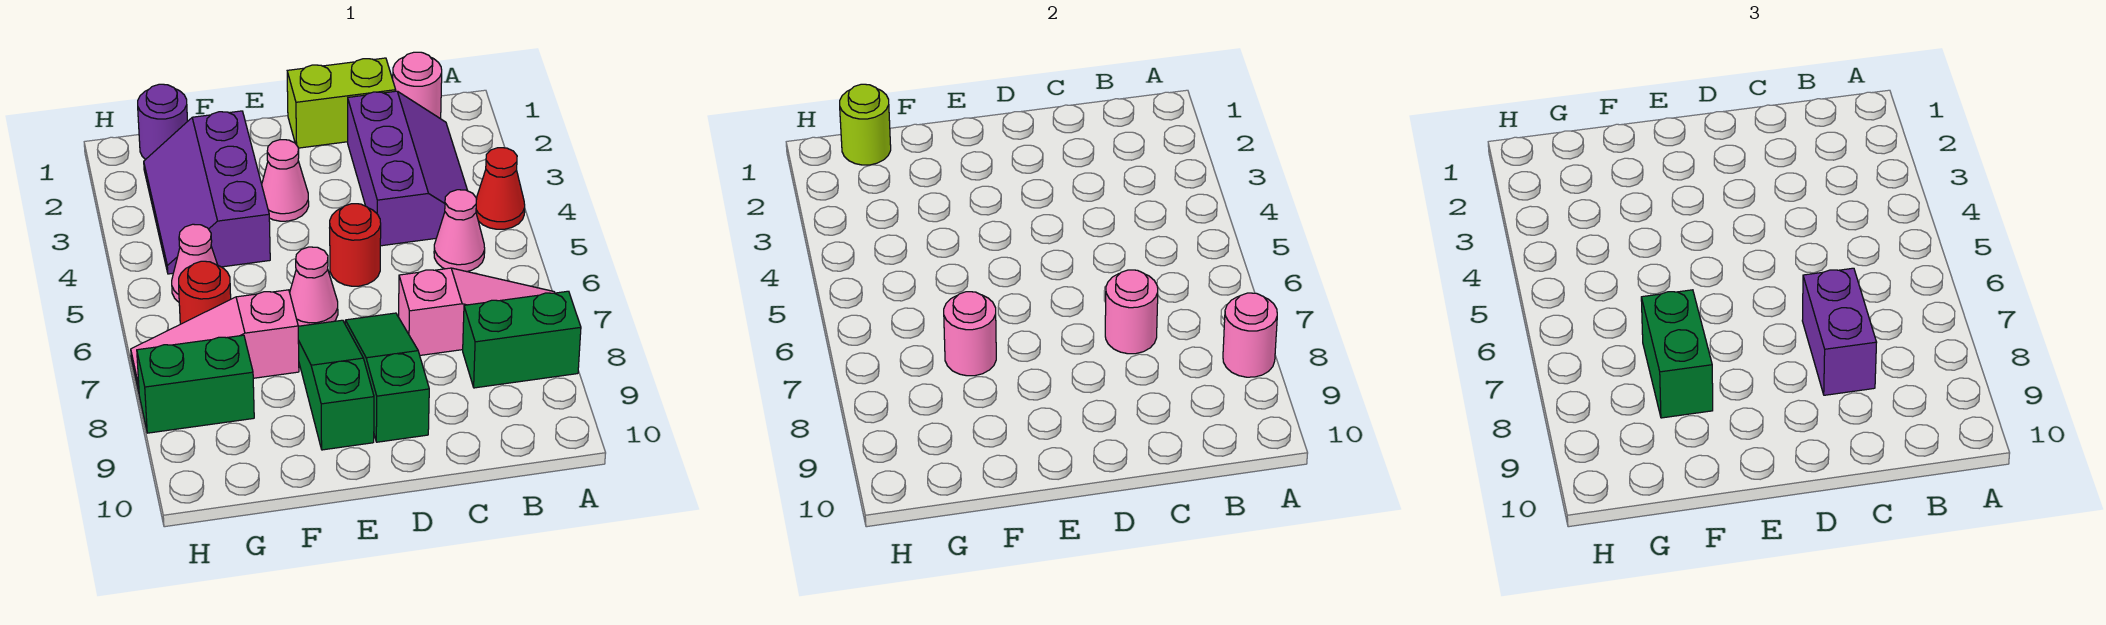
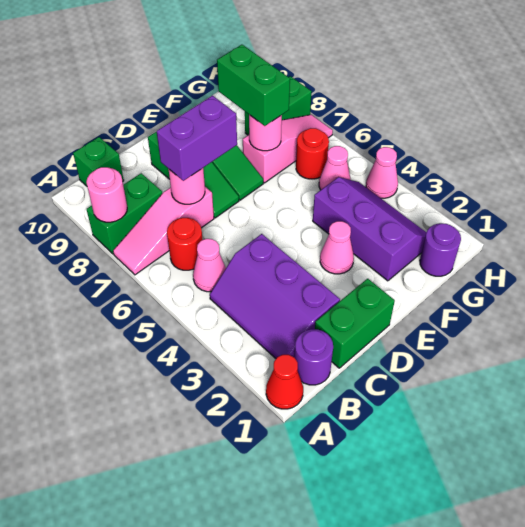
red 1x1 cone [476,148,525,229] -> red 1x1 cone moved to [266,355,303,409]
pink 1x1 round brick [393,52,442,119] -> purple 1x1 round brick [295,329,333,385]
none -> green 1x1 brick [73,137,124,186]
lime 1x2 brick [287,58,396,148] -> green 1x2 brick [315,279,395,368]
purple 1x2 brick [1802,268,1877,395] -> purple 1x2 brick turned to [157,95,237,181]
red 1x1 round brick [330,204,381,286] -> red 1x1 round brick moved to [167,218,203,270]
pink 1x1 cone [290,247,338,326] -> pink 1x1 cone moved to [366,147,398,198]
lime 1x1 round brick [840,84,891,165] -> none

